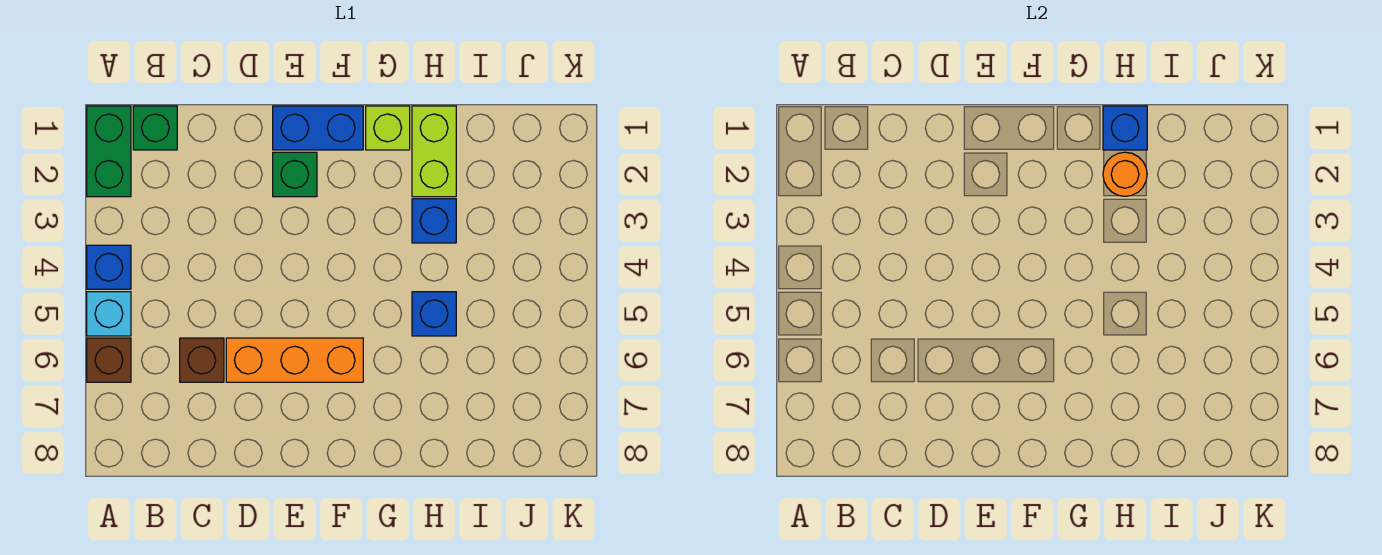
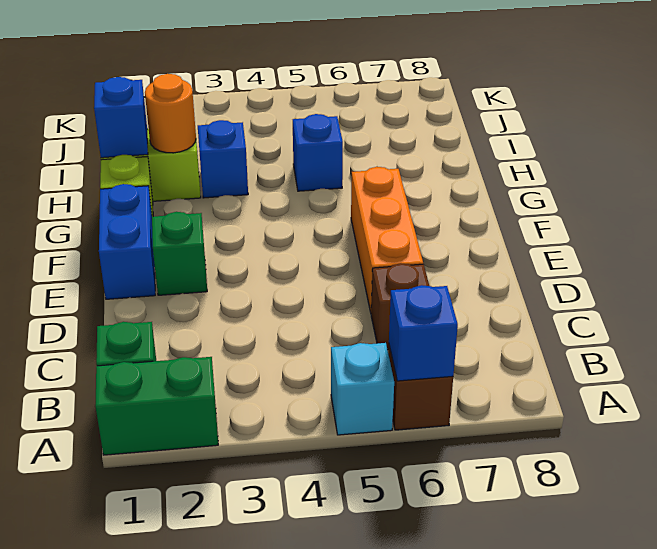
blue 1x1 brick [87,245,131,289] -> blue 1x1 brick moved to [389,285,458,381]

